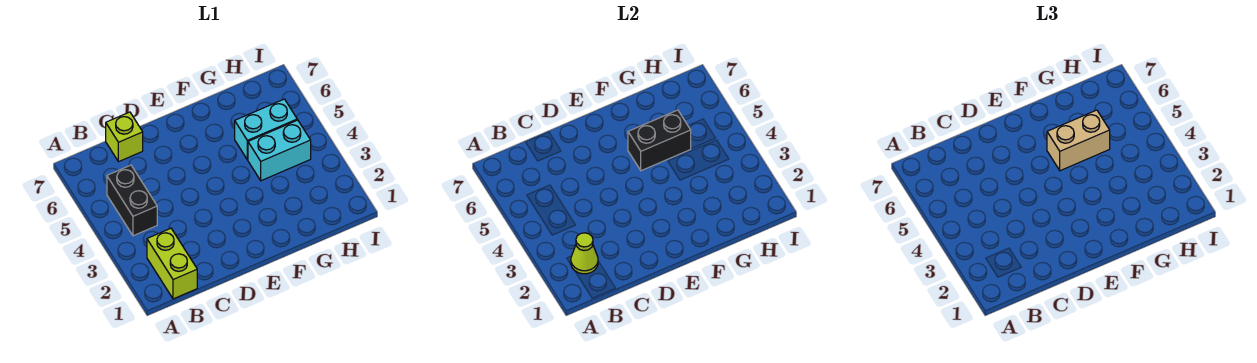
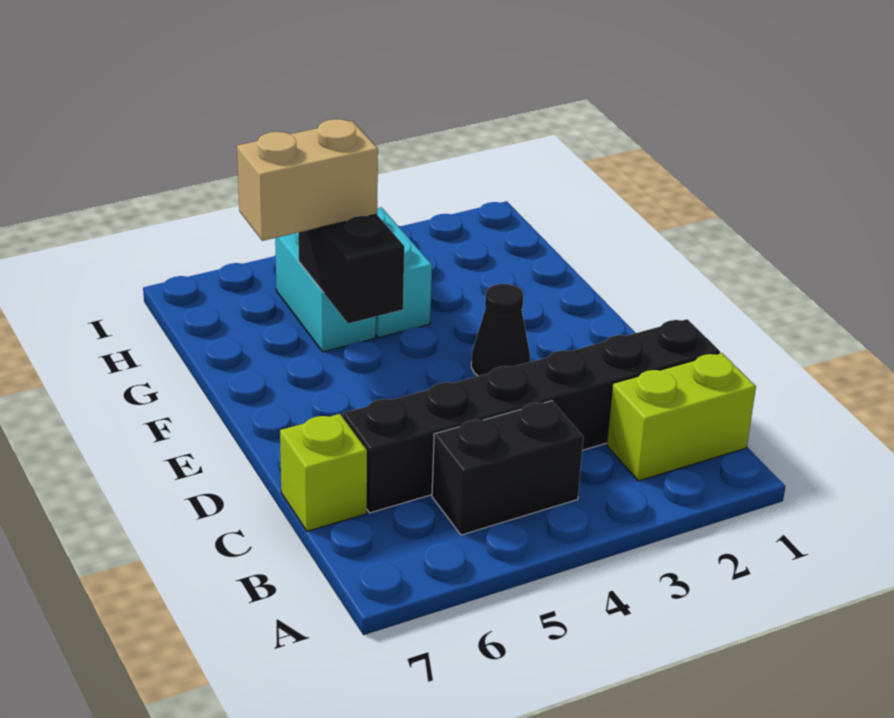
lime 1x1 cone [571,233,598,274] -> none
none -> black 1x6 brick [343,319,720,513]
none -> black 1x1 cone [471,284,530,376]
tan 1x2 brick [1047,110,1110,171] -> tan 1x2 brick turned to [237,119,378,241]

